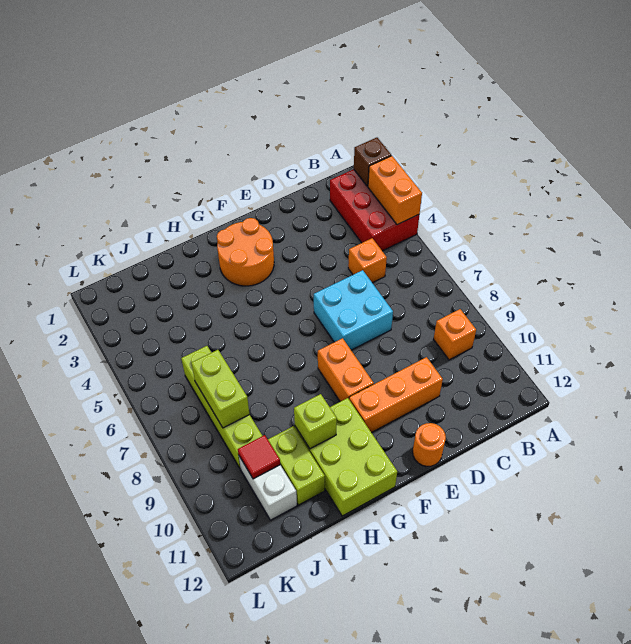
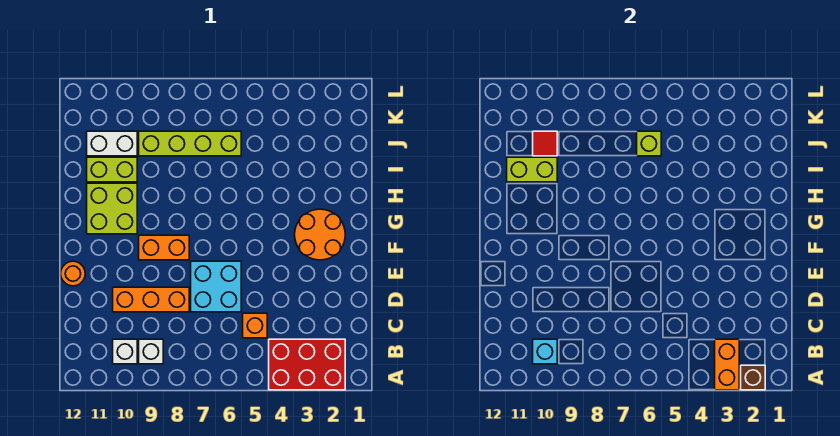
orange 1x2 brick [368,156,422,225] -> orange 1x2 brick turned to [715,339,739,390]
orange 1x1 brick [434,309,476,360] -> white 1x1 brick [139,339,163,364]
none -> white 1x1 brick [113,339,137,364]
none -> cyan 1x1 brick [533,339,557,364]
orange 1x3 brick [349,357,443,433] -> orange 1x3 brick turned to [113,287,189,312]
lime 2x3 brick [295,398,397,516] -> lime 2x2 brick [87,183,137,234]
lime 1x1 brick [294,394,337,449] -> lime 1x1 brick moved to [637,131,661,156]
lime 1x2 brick [191,350,250,428] -> lime 1x2 brick moved to [507,157,557,182]

